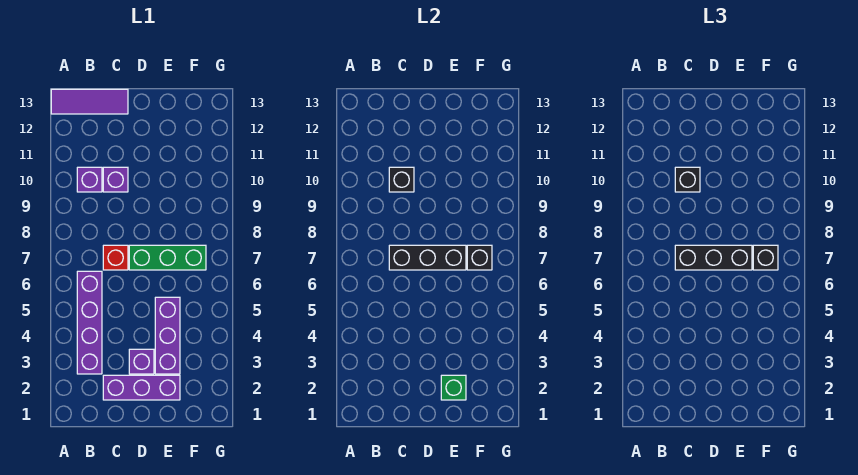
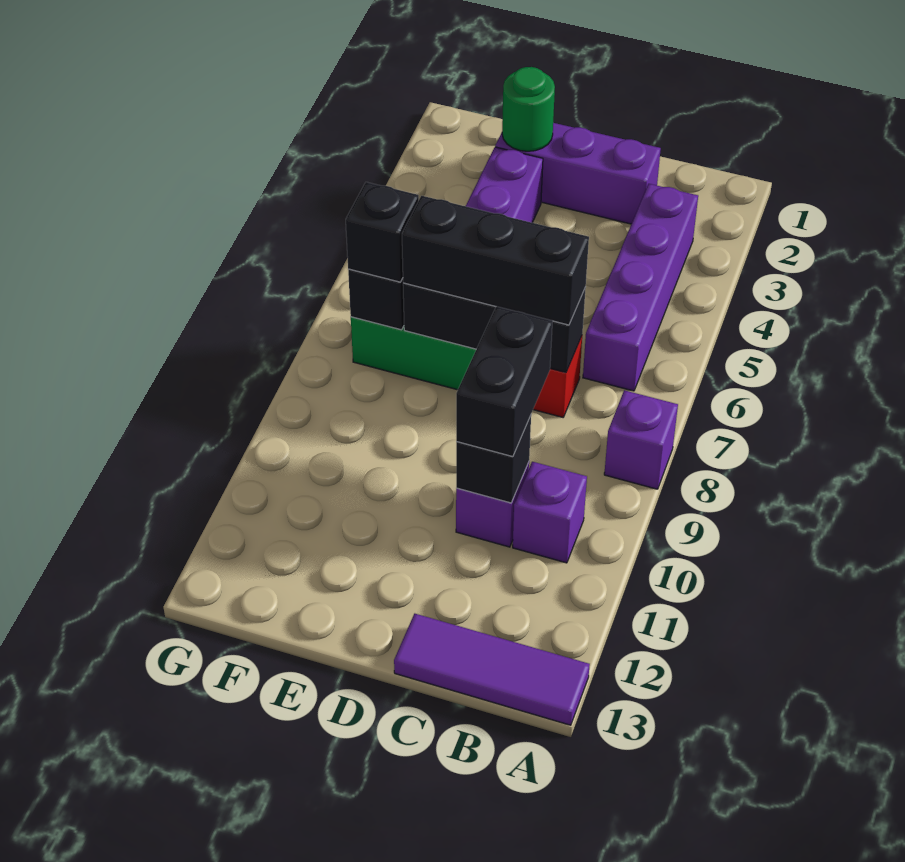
black 1x1 brick [675,167,700,192] -> black 1x2 brick [456,306,553,457]
purple 1x1 brick [129,349,154,374] -> purple 1x1 brick moved to [604,390,678,489]
green 1x1 brick [441,375,466,400] -> green 1x1 round brick [502,67,555,151]

